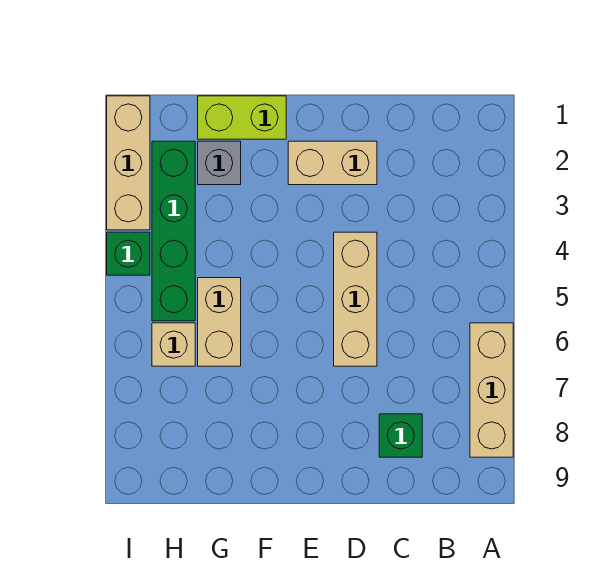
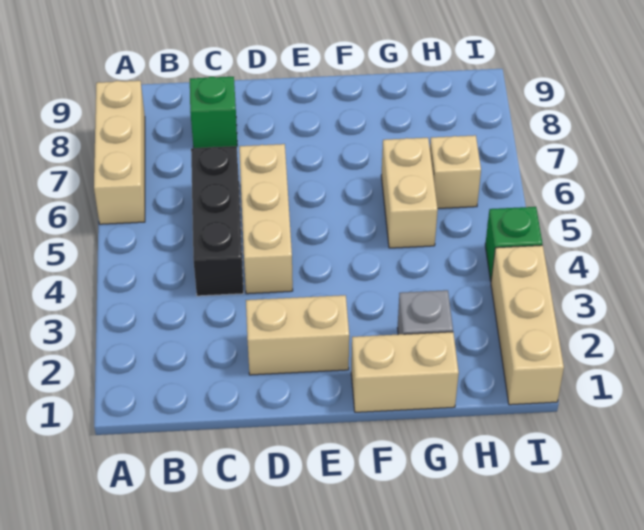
none -> black 1x3 brick [191,146,244,296]
lime 1x2 brick [198,96,286,139] -> tan 1x2 brick [351,332,459,412]
green 1x4 brick [152,141,195,321] -> none

